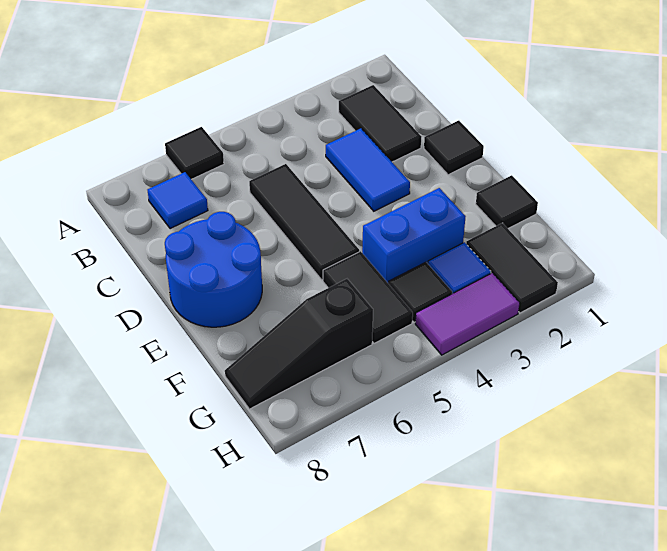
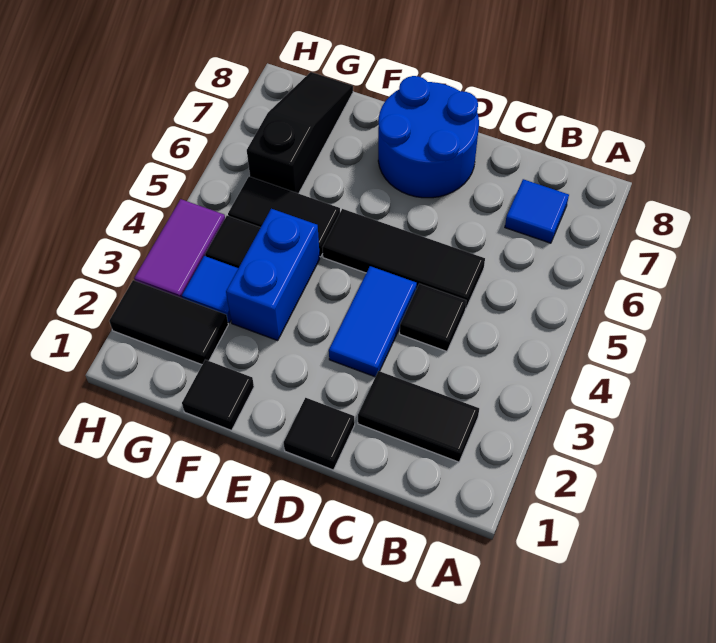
black 1x1 tile [165,127,224,179] -> black 1x1 tile moved to [400,284,466,351]
blue 1x2 tile [326,128,410,211] -> blue 1x2 tile turned to [329,266,417,377]

